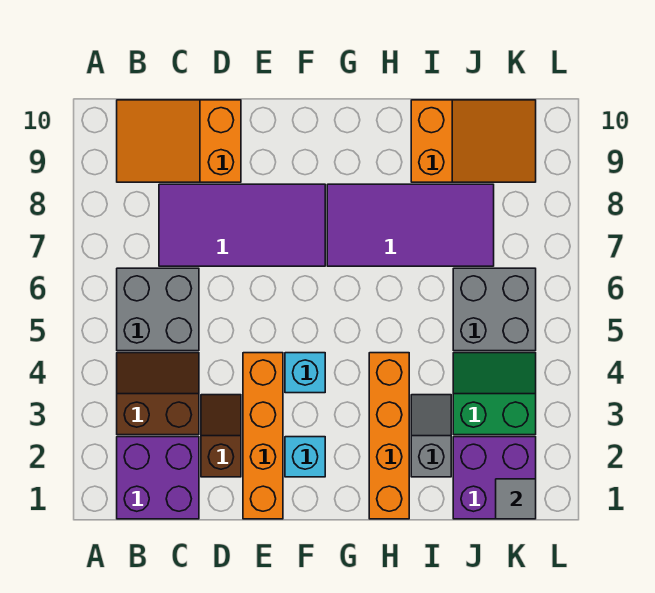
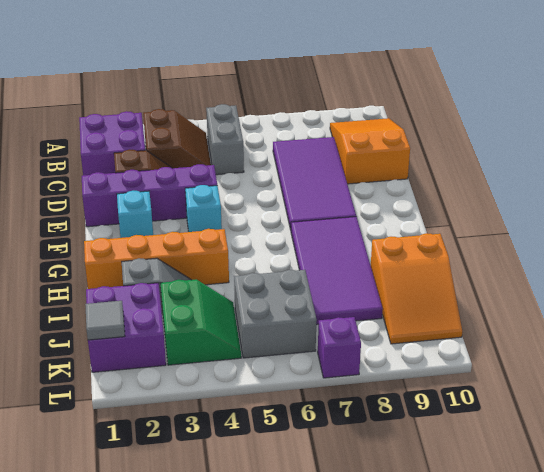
grey 2x2 brick [117,268,199,351] -> grey 1x2 brick [206,104,244,175]
orange 1x4 brick [243,353,283,519] -> purple 1x4 brick [82,164,217,227]
none -> purple 1x1 brick [318,317,361,378]

